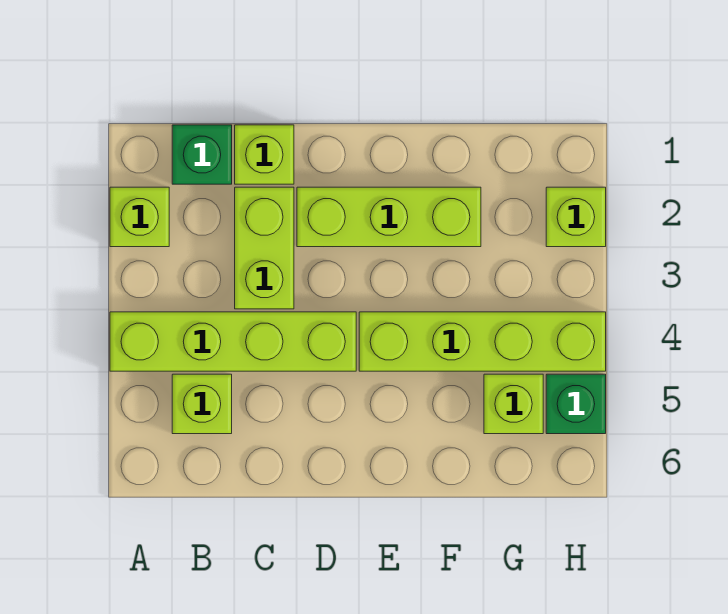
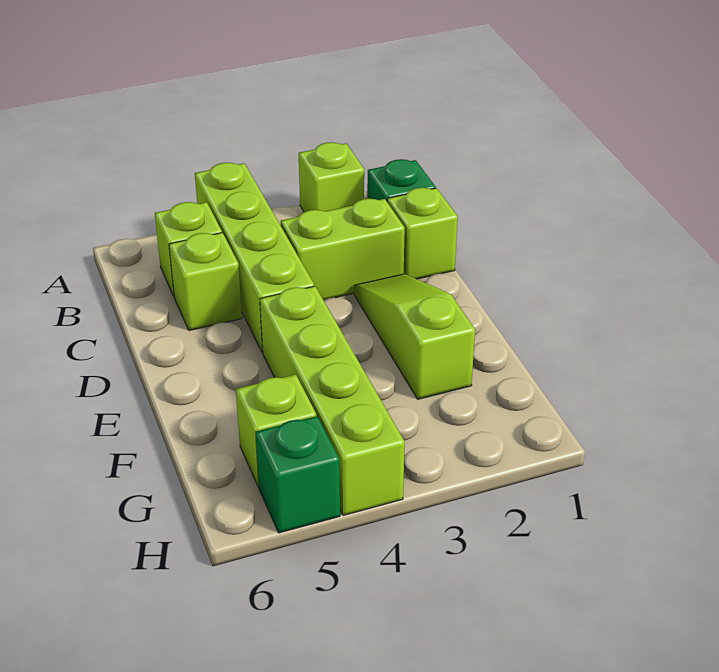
lime 1x3 brick [297,187,481,247] -> lime 1x3 slope [354,274,475,399]
lime 1x1 brick [546,187,606,247] -> lime 1x1 brick moved to [169,233,242,331]

